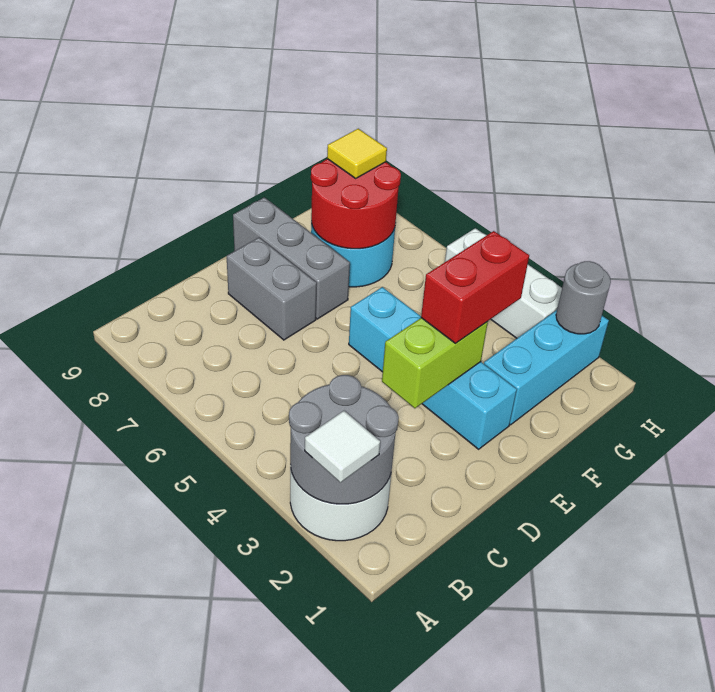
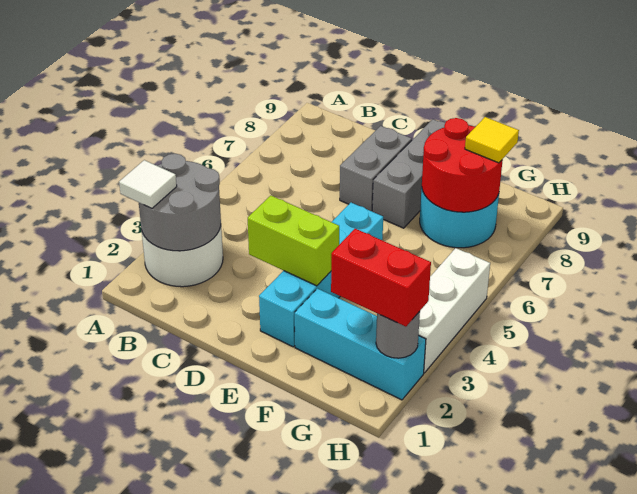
red 1x2 brick [421,231,529,343] -> red 1x2 brick moved to [331,229,431,327]

